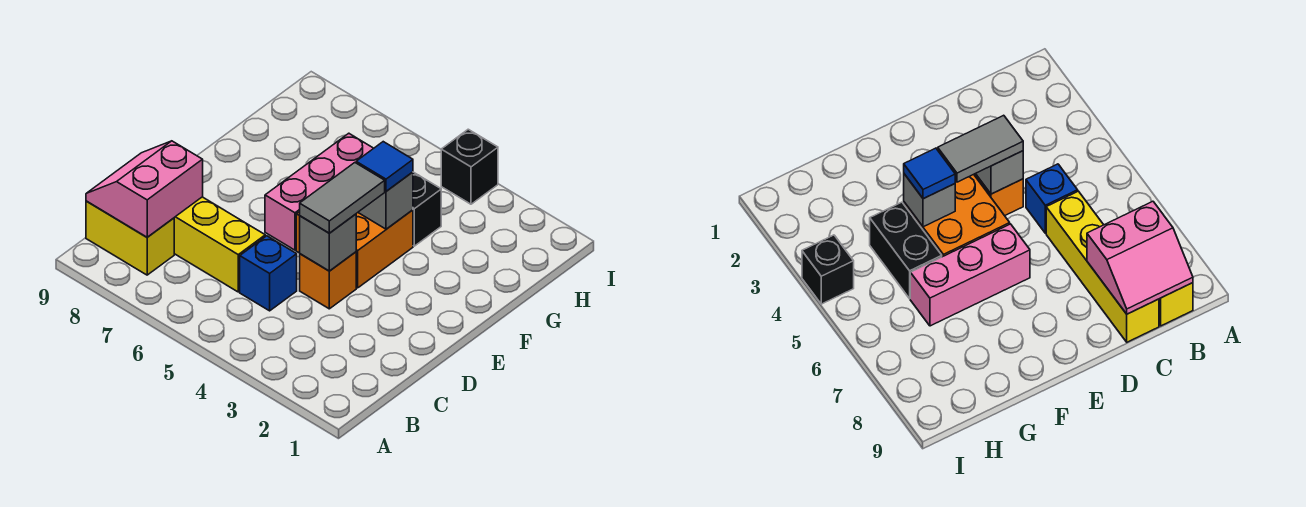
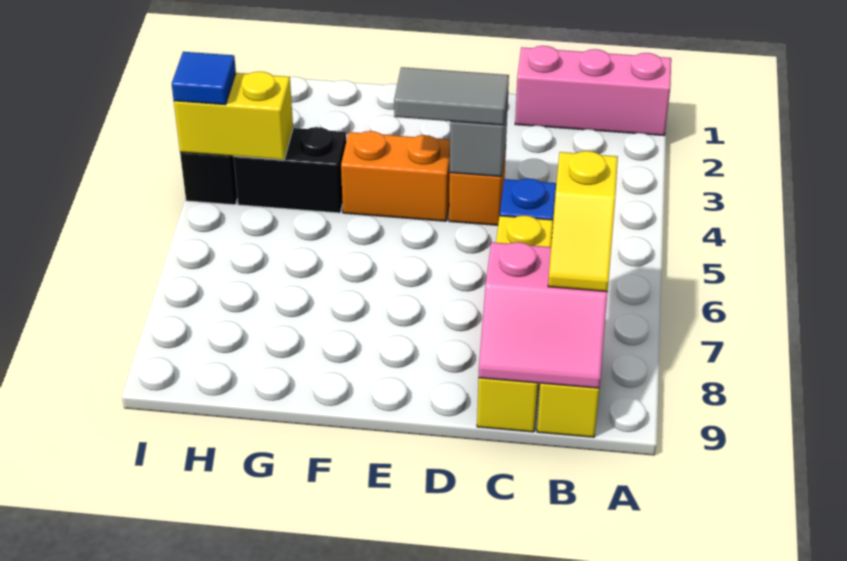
none -> yellow 1x2 slope [548,151,618,292]
orange 2x2 brick [296,210,413,288] -> orange 1x2 brick [341,131,450,221]
pink 1x3 brick [265,133,374,250] -> pink 1x3 brick moved to [515,46,671,136]
grey 1x1 brick [358,172,413,229] -> none
blue 1x1 tile [356,142,413,191] -> blue 1x1 tile moved to [172,52,236,105]
black 1x2 brick [413,172,441,246] -> black 1x2 brick turned to [233,127,346,213]
none -> yellow 1x2 brick [174,72,293,160]

